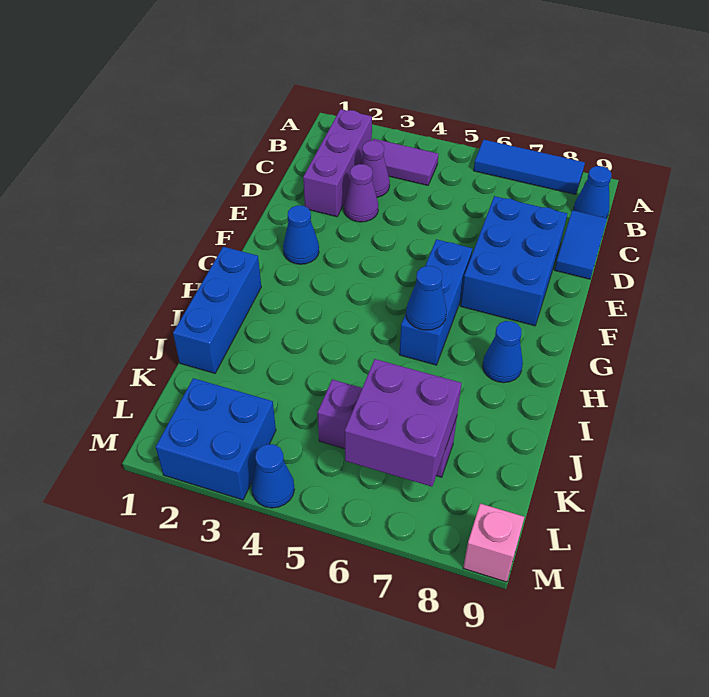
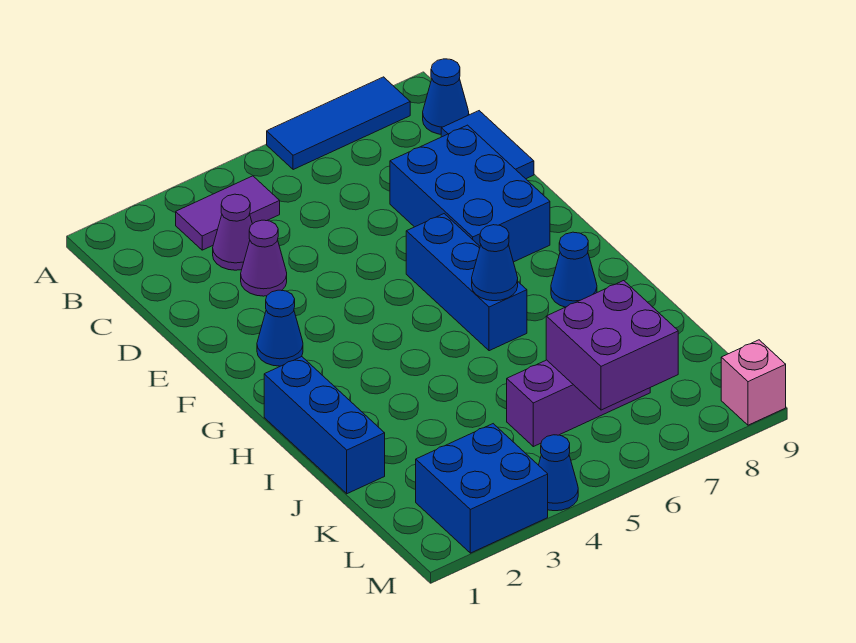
purple 1x3 brick [303,109,372,217] -> none

